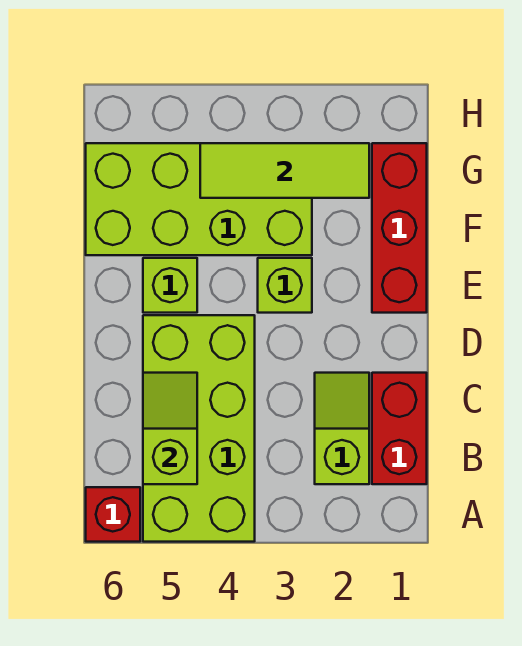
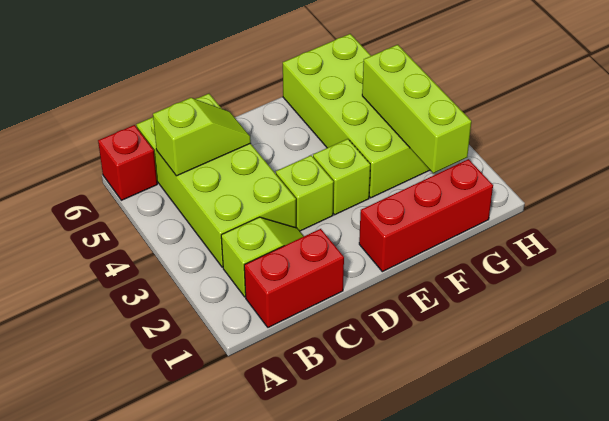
lime 2x4 brick [143,315,255,542] -> lime 2x4 brick turned to [136,94,296,267]
lime 1x1 brick [143,258,197,313] -> lime 1x1 brick moved to [276,155,334,231]
lime 1x3 tile [200,143,369,198] -> lime 1x3 brick [362,45,471,173]

